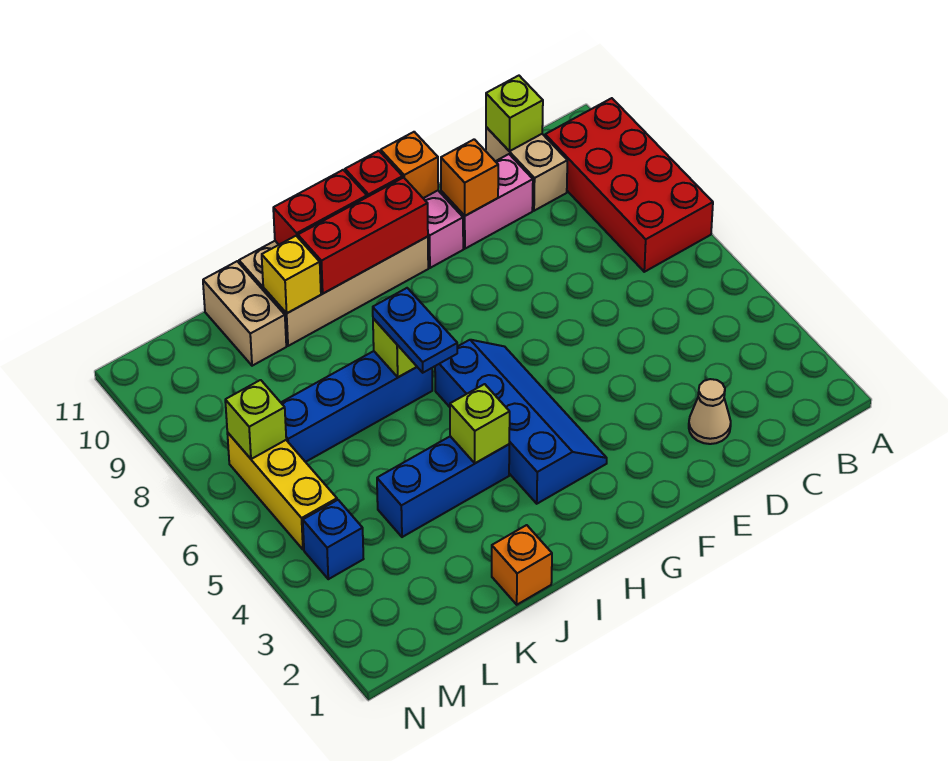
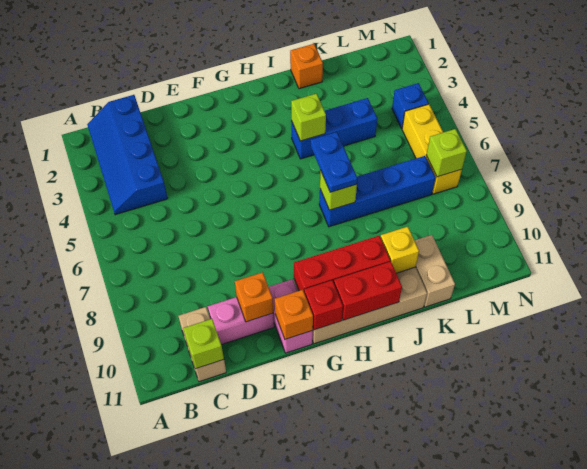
red 2x4 brick [545,98,713,272] -> none
tan 1x1 cone [689,379,731,444] -> none
blue 2x4 slope [435,340,607,504] -> blue 2x4 slope moved to [87,95,168,215]

